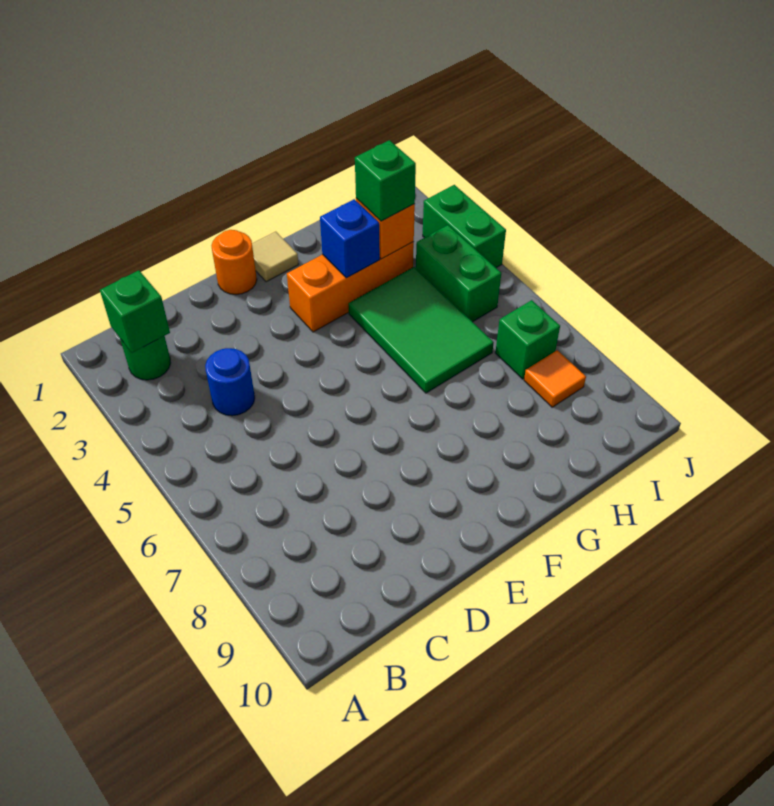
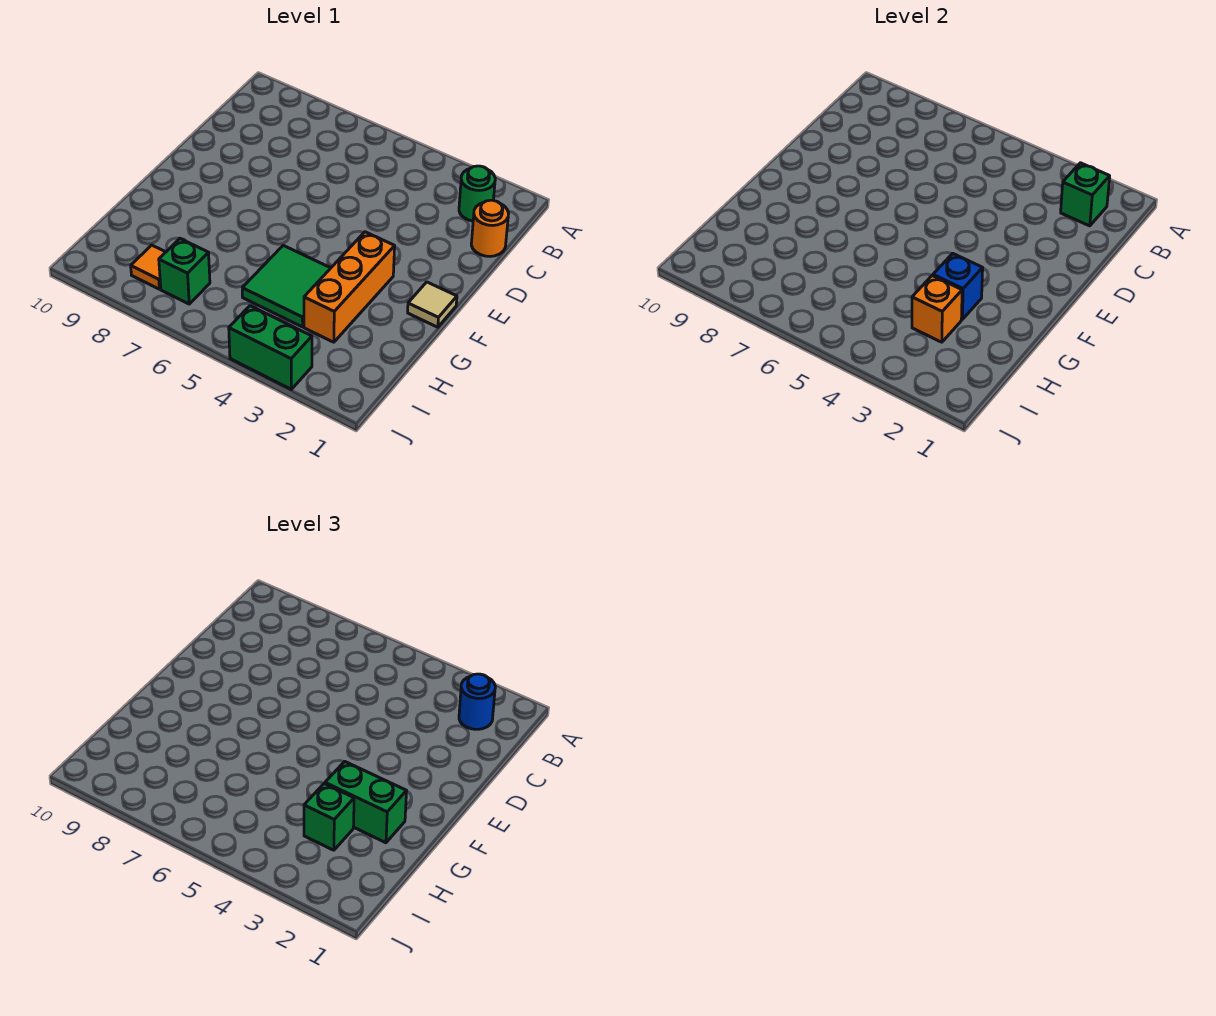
blue 1x1 round brick [205,348,255,416] -> blue 1x1 round brick moved to [459,674,495,729]
orange 1x1 round brick [211,230,257,294] -> orange 1x1 round brick moved to [471,200,509,256]
green 2x3 tile [348,267,494,393] -> green 2x2 tile [242,245,330,327]
green 1x2 brick [416,225,501,322] -> green 1x2 brick moved to [325,761,407,843]

